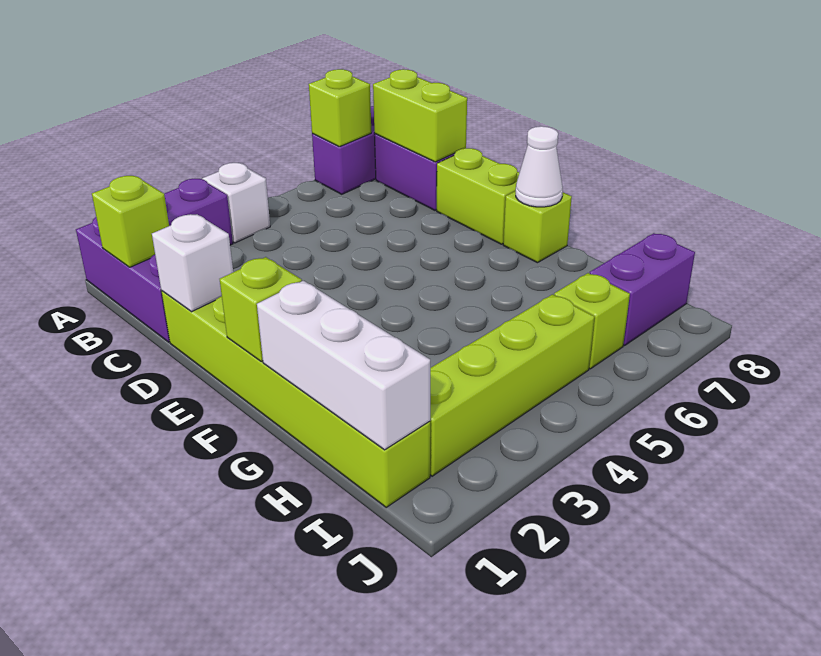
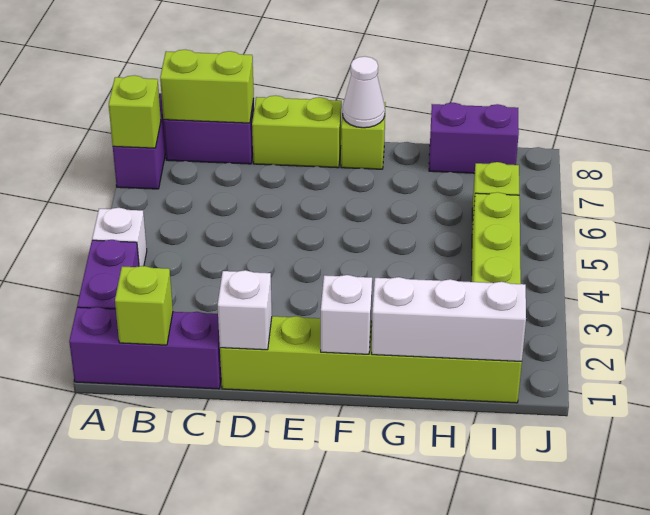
lime 1x1 brick [220,257,302,362] -> white 1x1 brick [321,275,372,354]
purple 1x2 brick [590,233,695,346] -> purple 1x2 brick turned to [429,103,519,173]

